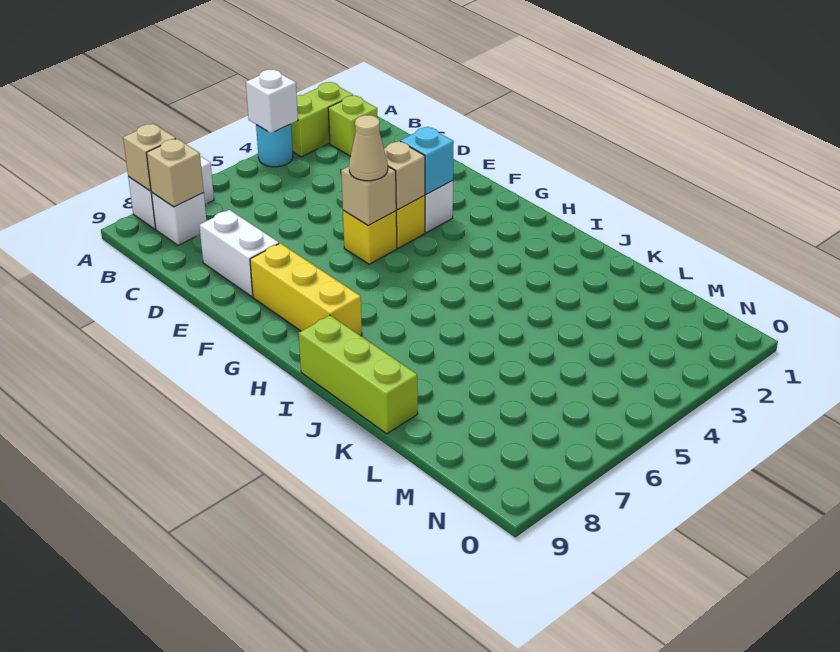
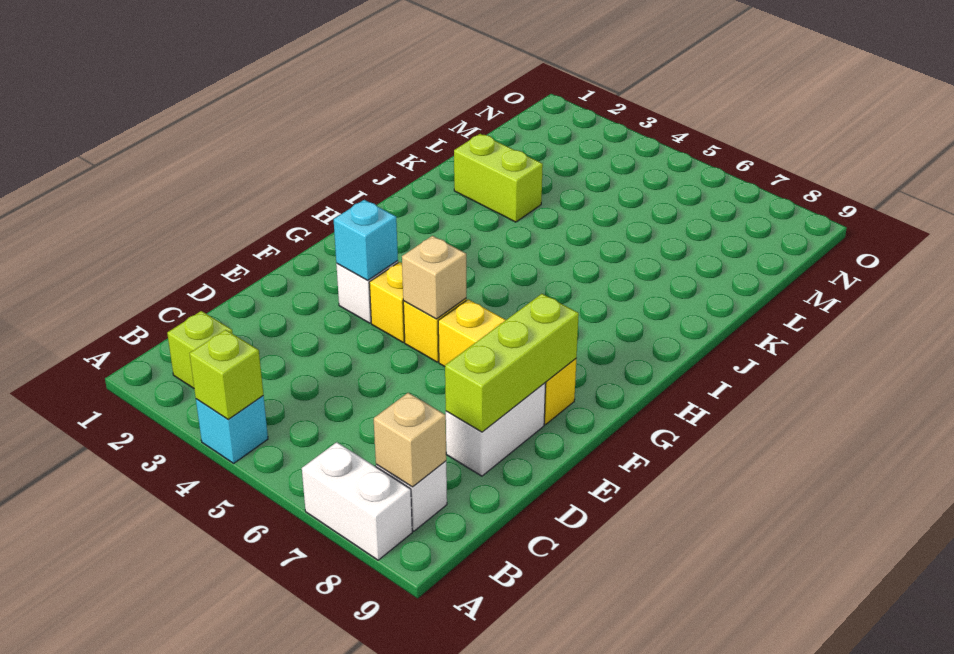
lime 1x2 brick [291,82,353,157] -> lime 1x2 brick moved to [454,134,543,222]
cyan 1x1 round brick [256,124,293,167] -> cyan 1x1 brick [196,396,268,463]
white 1x1 brick [246,70,298,133] -> lime 1x1 brick [189,330,263,420]
tan 1x1 brick [123,124,176,191] -> none
tan 1x1 brick [384,141,425,210] -> none
tan 1x1 cone [349,115,388,181] -> none
yellow 1x3 brick [250,243,362,336] -> yellow 1x3 brick turned to [438,299,576,425]
lime 1x3 brick [299,315,418,434] -> lime 1x3 brick moved to [445,294,579,432]

